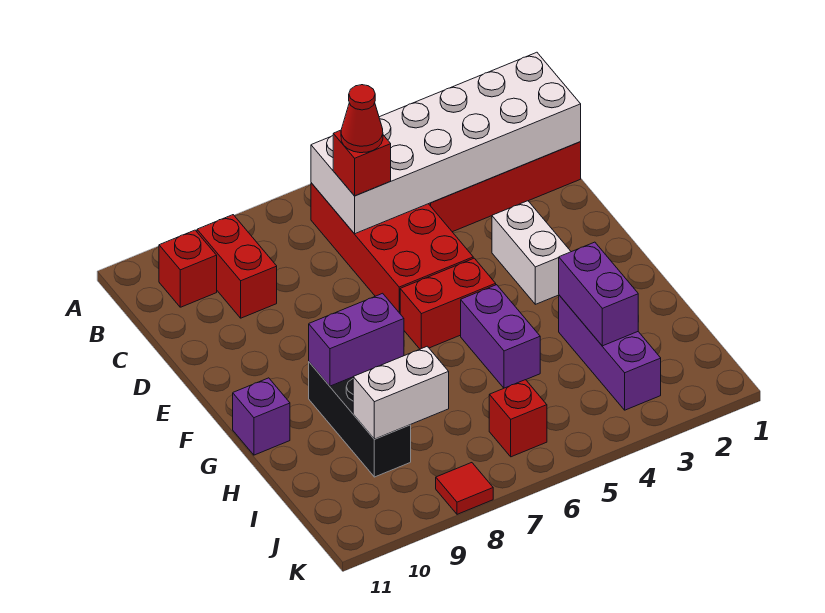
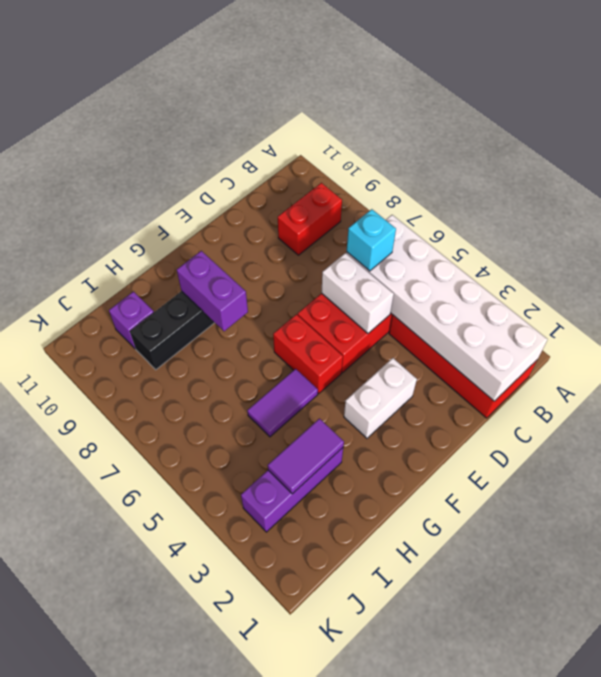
red 1x1 brick [159,230,217,307] -> none
red 1x1 brick [333,130,391,196] -> cyan 1x1 brick [347,209,396,271]
red 1x1 cone [341,85,383,153] -> none
purple 1x2 brick [461,285,540,388] -> purple 1x2 tile [247,369,318,437]
purple 1x1 brick [233,378,290,455] -> purple 1x1 brick moved to [109,292,154,349]
purple 1x2 brick [559,242,638,346] -> purple 1x2 tile [268,419,344,494]
white 1x2 brick [353,346,449,439] -> white 1x2 brick moved to [322,253,394,333]
red 1x1 brick [489,380,547,457] -> none
red 1x1 tile [436,463,493,514] -> none

